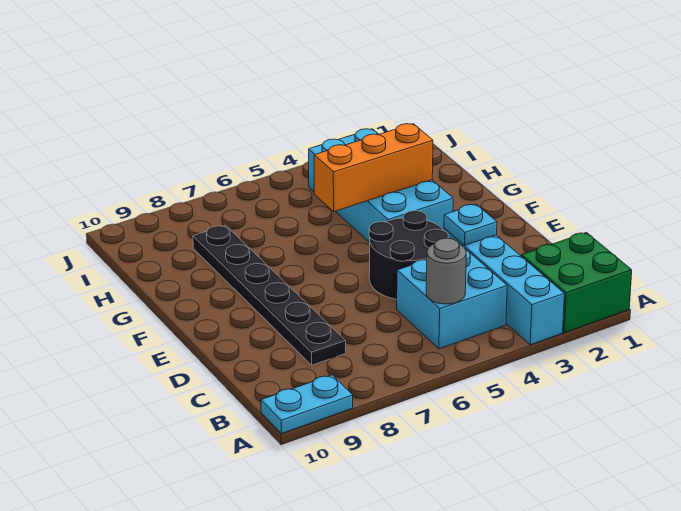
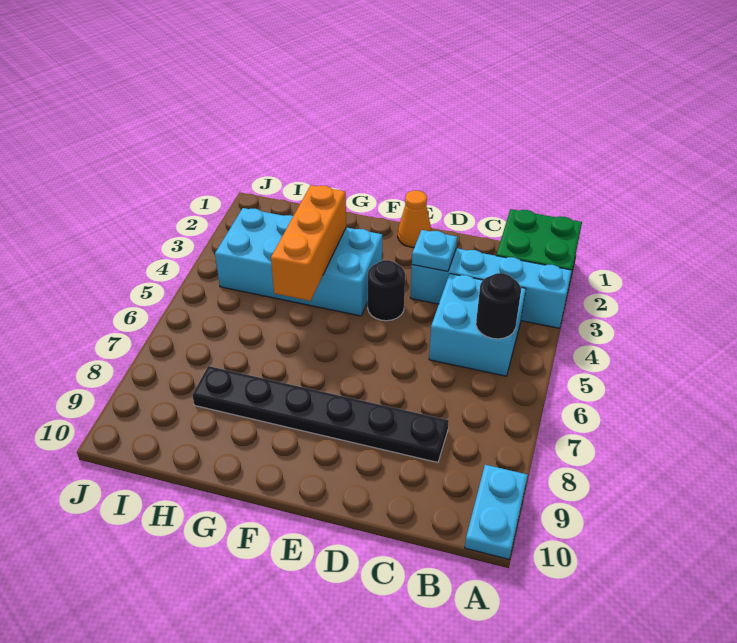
grey 1x1 round brick [426,238,466,304] -> black 1x1 round brick [476,273,521,339]
black 2x2 round brick [369,211,449,299] -> black 1x1 round brick [368,260,405,321]
none -> orange 1x1 cone [398,190,432,247]

